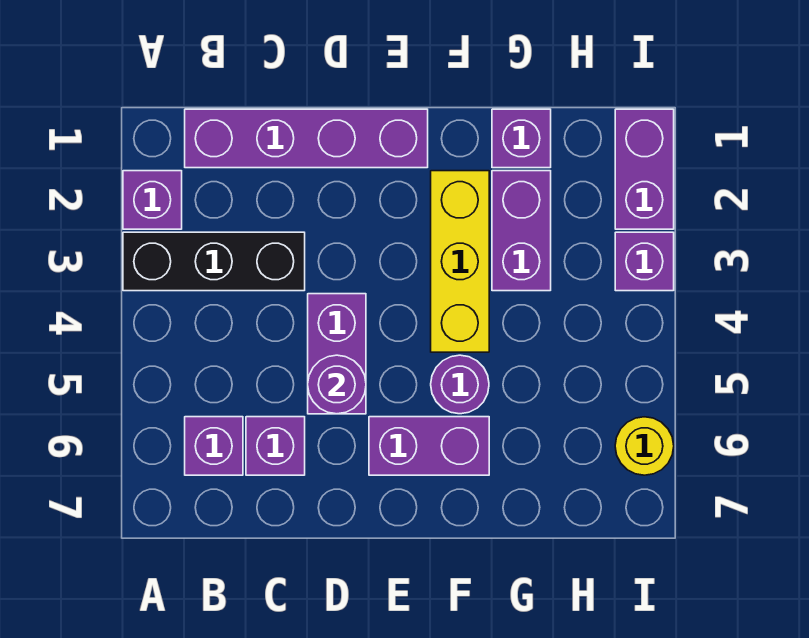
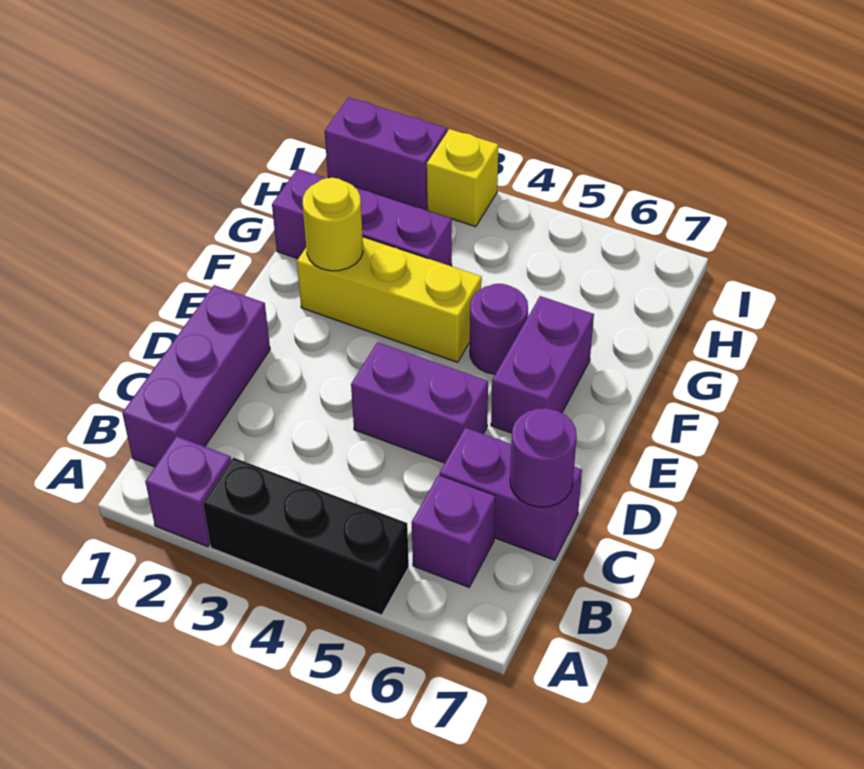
black 1x3 brick [123,232,305,291] -> black 1x3 brick turned to [203,458,409,615]
purple 1x4 brick [185,109,428,168] -> purple 1x3 brick [122,285,270,467]
purple 1x1 brick [246,417,305,475] -> purple 1x2 brick [440,428,582,560]
purple 1x1 round brick [308,355,366,414] -> purple 1x1 round brick moved to [510,408,577,507]
purple 1x1 brick [615,232,674,291] -> yellow 1x1 brick [427,129,498,227]
yellow 1x1 round brick [615,417,674,475] -> yellow 1x1 round brick moved to [303,178,363,271]

